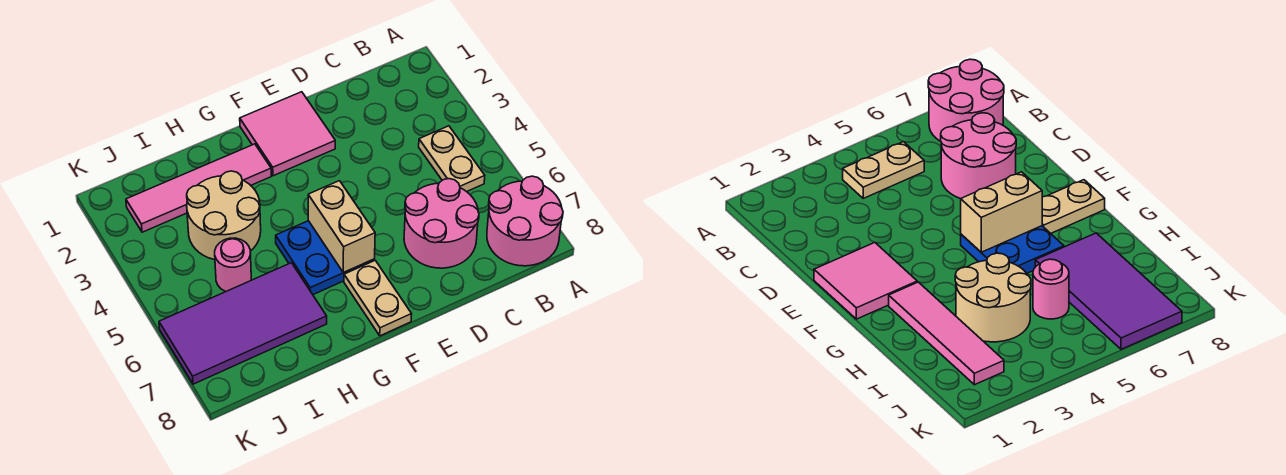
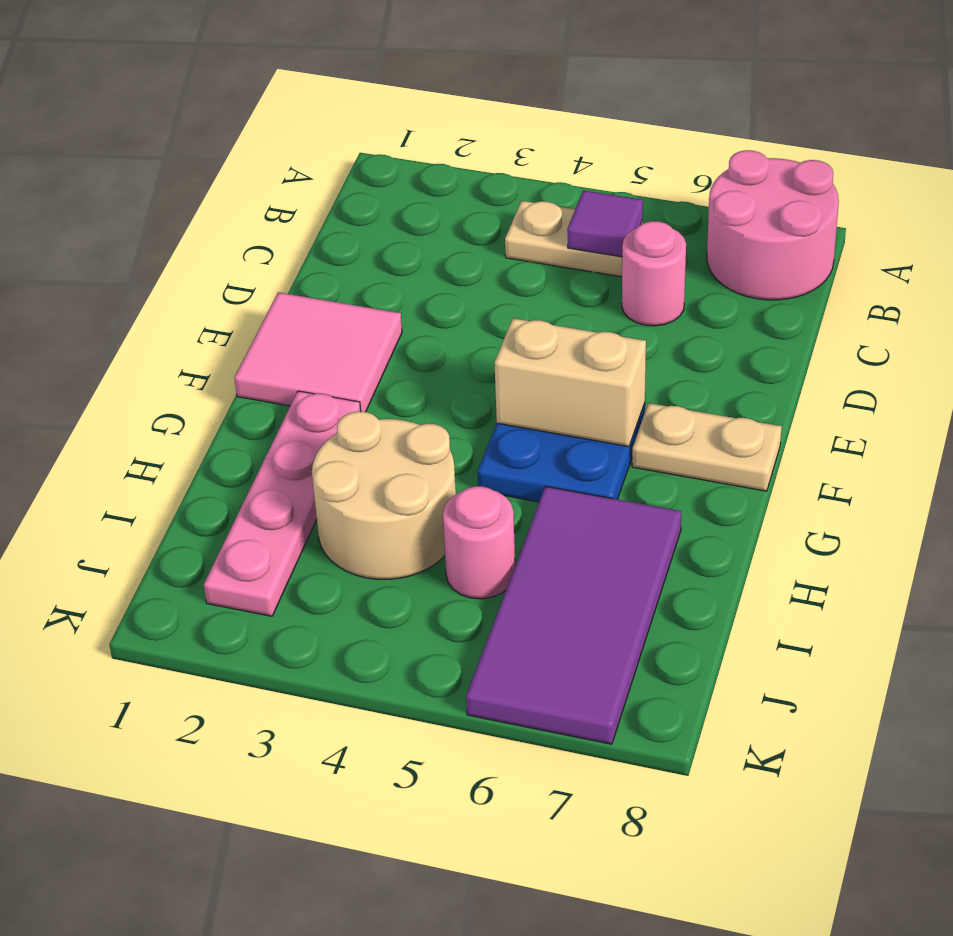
none -> purple 1x1 tile [567,190,643,257]
pink 2x2 round brick [404,179,479,268] -> pink 1x1 round brick [622,221,686,326]
pink 1x4 tile [126,144,271,232] -> pink 1x4 plate [204,391,361,616]

